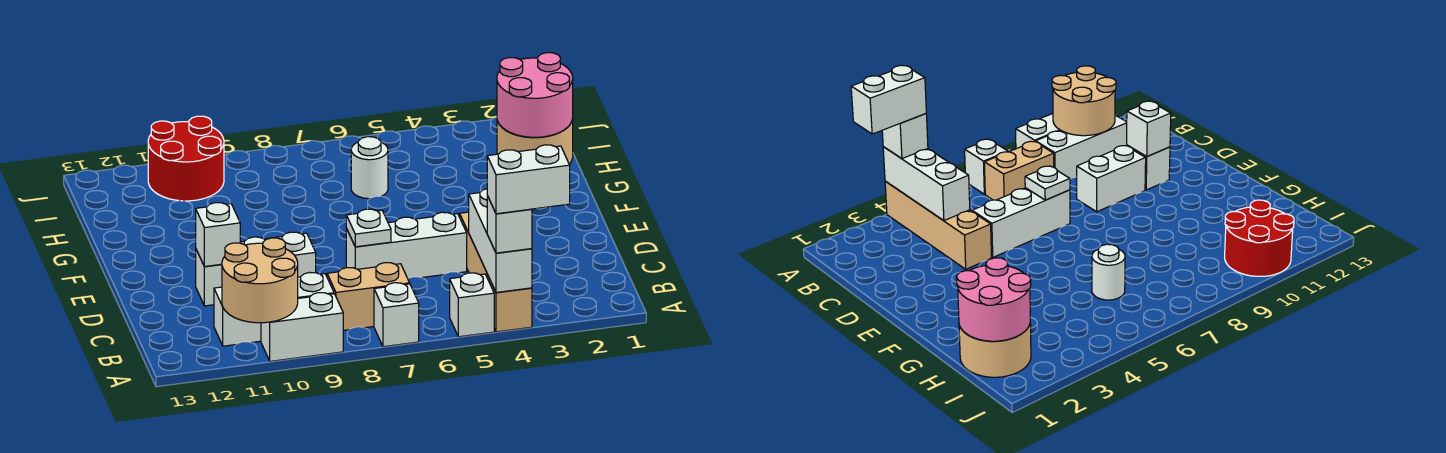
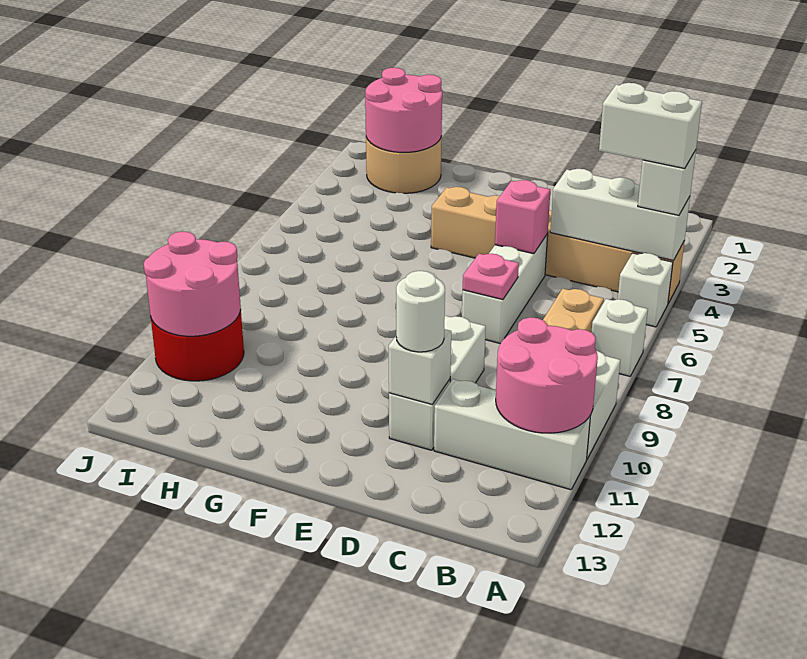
white 1x2 brick [487,145,570,214] -> white 1x2 brick turned to [599,83,702,169]
tan 1x4 brick [460,212,532,332] -> tan 1x6 brick [431,187,685,303]
tan 2x2 round brick [222,238,298,323] -> pink 2x2 round brick [496,317,598,433]
white 1x3 brick [214,272,334,346] -> white 1x3 brick turned to [434,379,590,490]
none -> pink 1x1 brick [495,180,550,254]
white 1x1 plate [346,209,391,247] -> pink 1x1 plate [463,254,519,300]
white 1x1 round brick [351,137,388,199] -> white 1x1 round brick moved to [396,271,445,352]
none -> pink 2x2 round brick [143,232,241,336]

